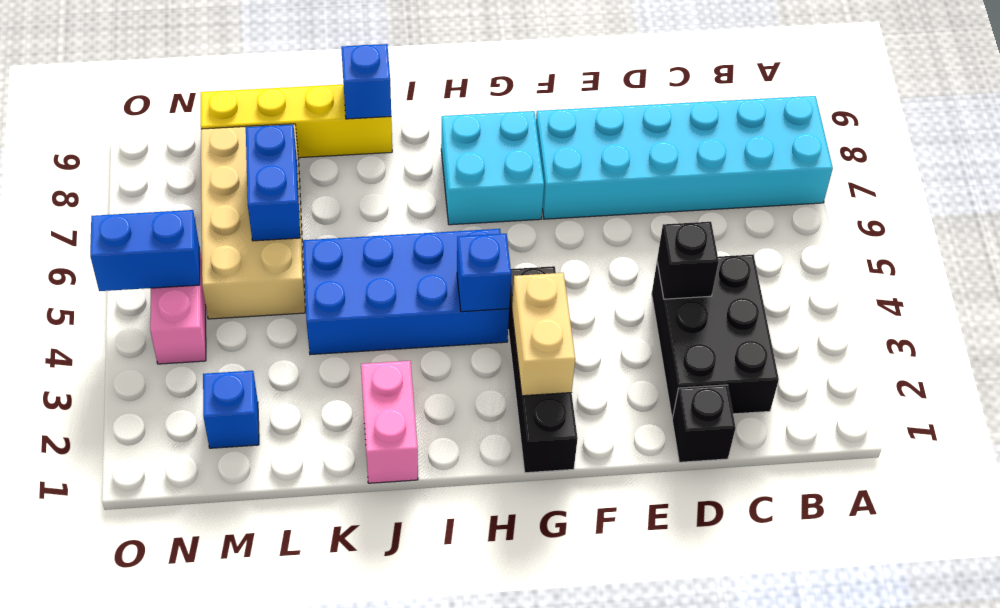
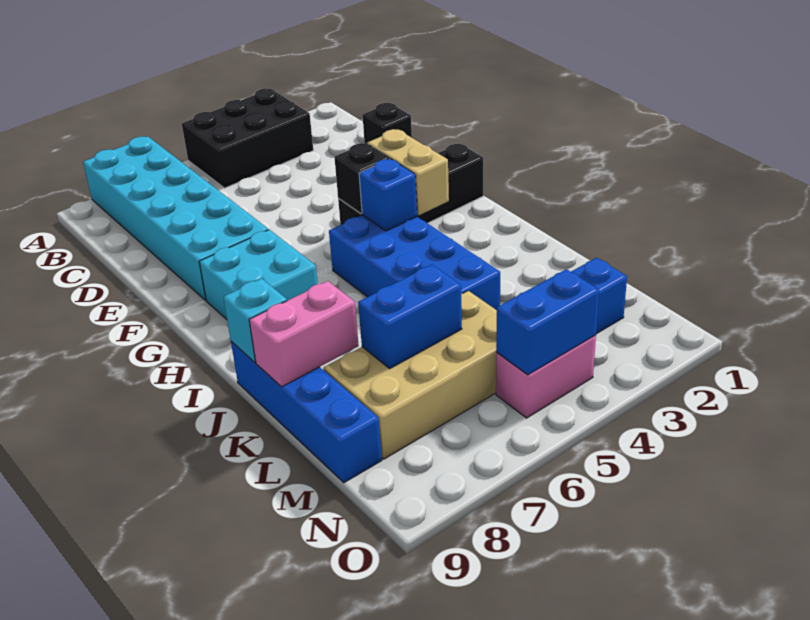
black 2x3 brick [652,255,779,418] -> black 2x3 brick moved to [182,88,313,188]
black 1x1 brick [657,222,719,299] -> black 1x1 brick moved to [334,143,390,214]
tan 1x2 brick [512,273,575,396] -> tan 1x2 brick turned to [367,129,449,215]
pink 1x2 brick [361,361,418,483] -> pink 1x2 brick moved to [249,281,359,387]
yellow 1x4 brick [201,84,392,158] -> blue 1x4 brick [231,342,382,483]
blue 1x1 brick [341,44,391,119] -> cyan 1x1 brick [223,278,287,362]
blue 1x2 brick [90,210,200,291] -> blue 1x2 brick turned to [496,269,599,375]

